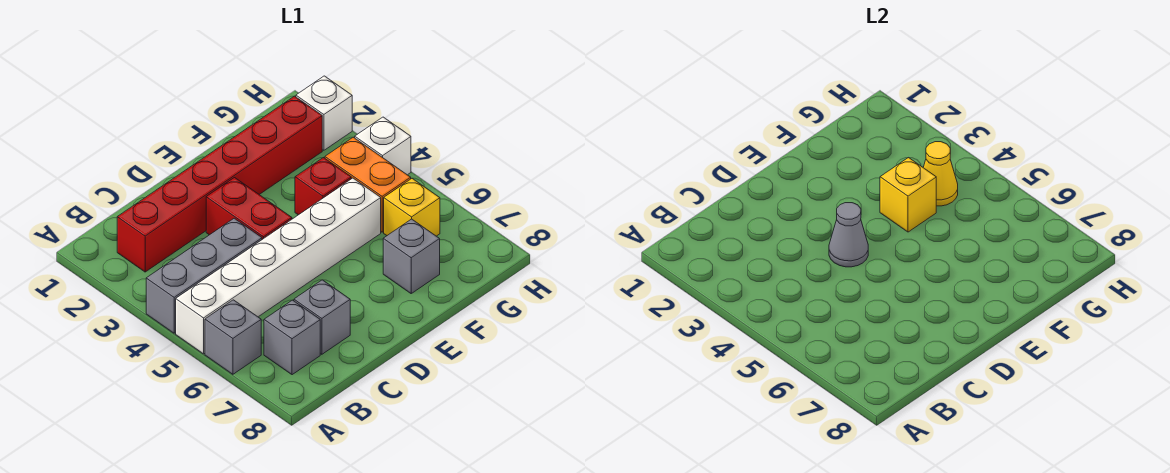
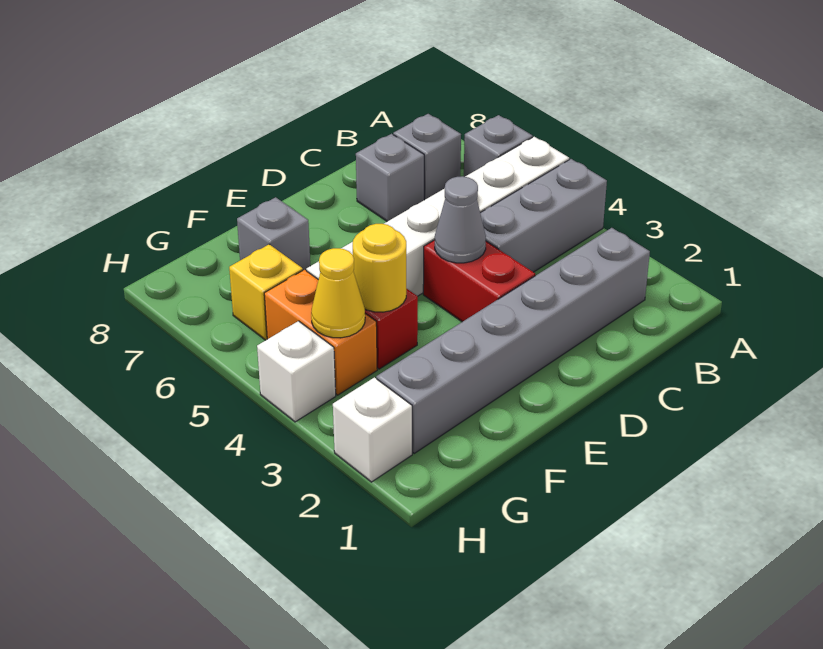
red 1x6 brick [117,96,322,272] -> grey 1x6 brick [376,228,650,453]
yellow 1x1 brick [880,158,936,232] -> yellow 1x1 round brick [353,224,406,312]

